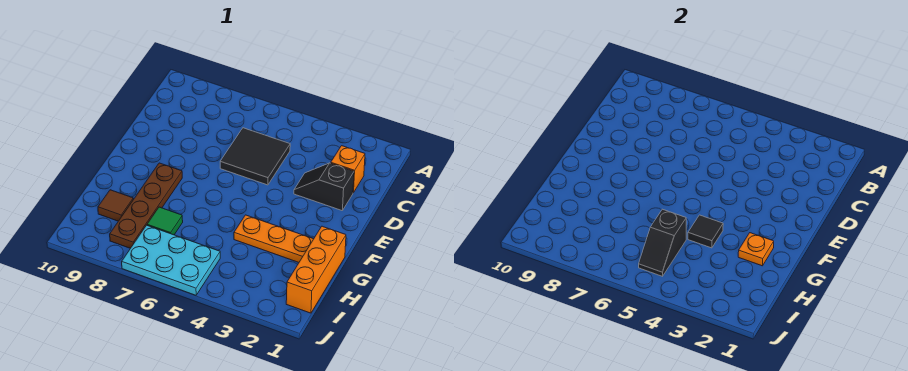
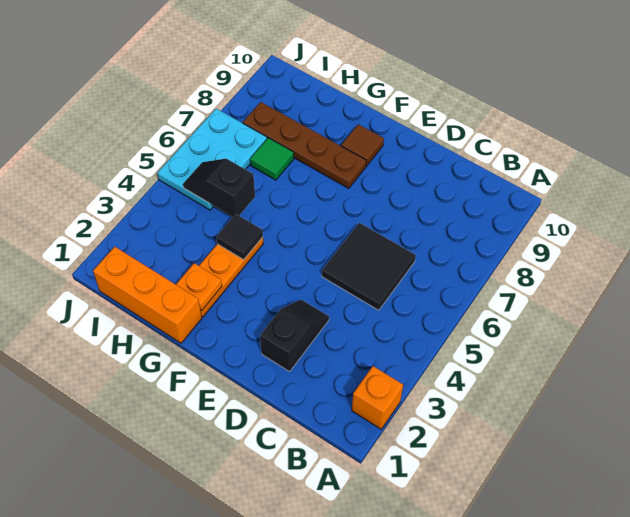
orange 1x1 brick [331,146,365,193] -> orange 1x1 brick moved to [352,366,403,429]
brown 1x1 tile [98,190,133,221] -> brown 1x1 tile moved to [341,124,384,166]

